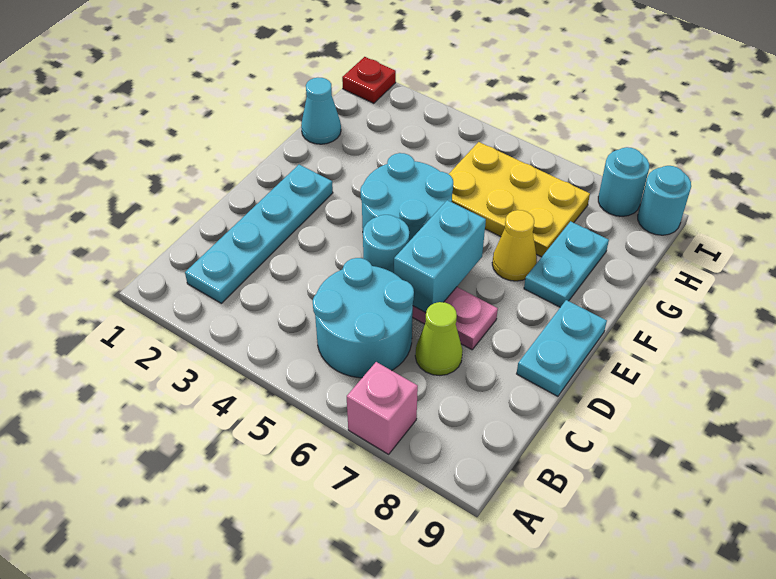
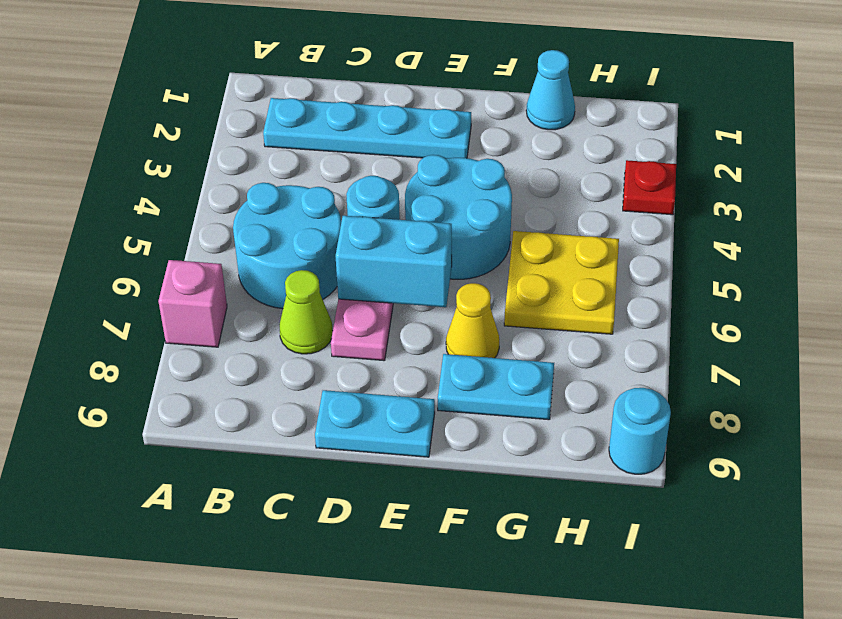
yellow 2x3 plate [449,142,590,257] -> yellow 2x2 plate [504,231,619,334]
red 1x1 plate [342,57,396,103] -> red 1x1 plate moved to [623,160,676,215]
cyan 1x1 round brick [598,147,649,216] -> none

